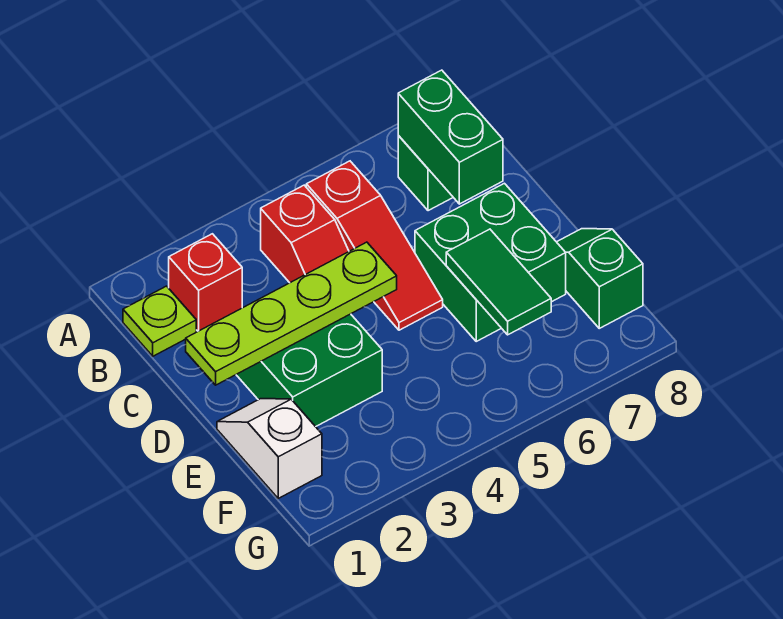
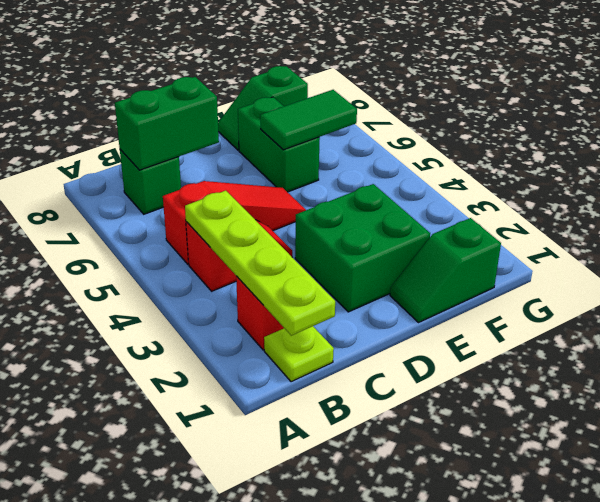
lime 1x4 plate [186,242,397,385] -> lime 1x4 plate moved to [185,191,335,336]
green 2x2 brick [415,183,566,341] -> green 1x2 brick [238,97,320,192]
white 1x2 slope [217,399,322,498] -> green 1x2 slope [390,218,501,322]

